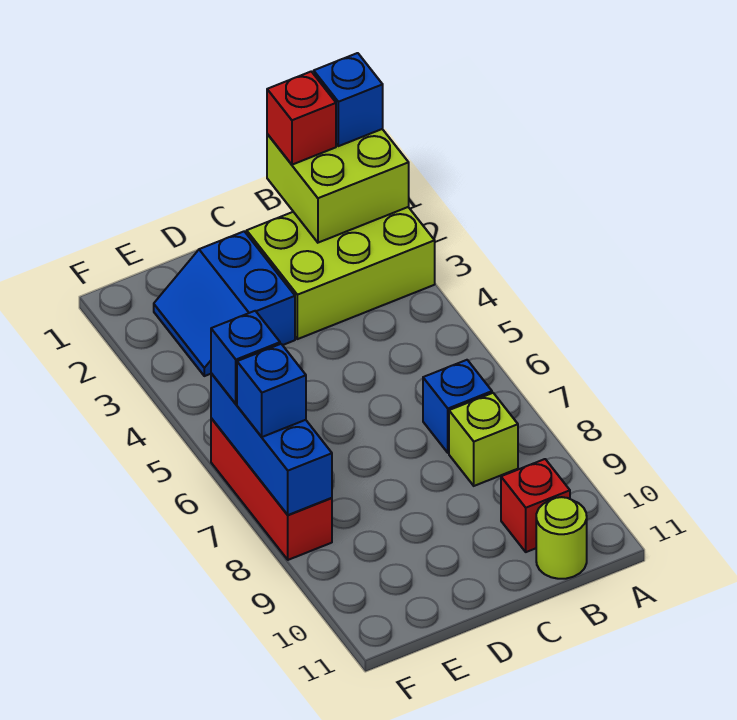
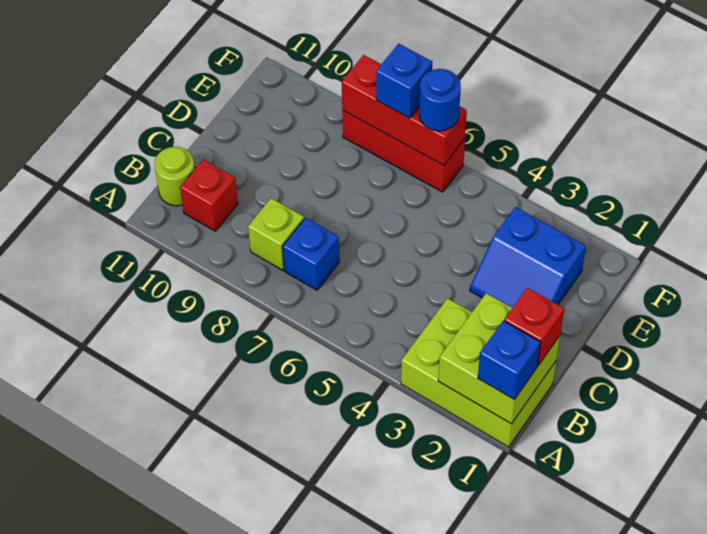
lime 2x3 brick [247,207,435,339] -> lime 2x3 brick turned to [401,298,556,447]
blue 2x2 slope [154,231,295,376] -> blue 2x2 slope turned to [470,207,586,308]
blue 1x3 brick [211,373,332,515] -> red 1x3 brick [342,55,467,165]
blue 1x1 brick [211,311,280,404] -> blue 1x1 round brick [419,69,461,131]

